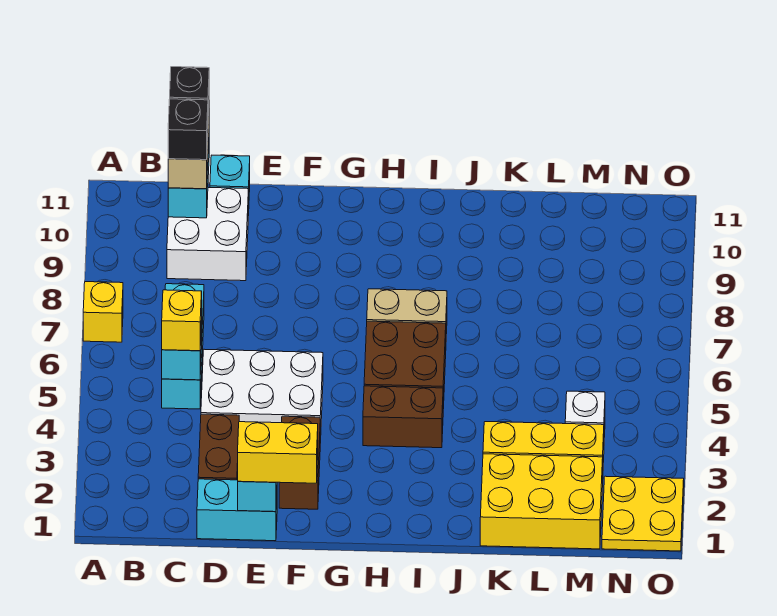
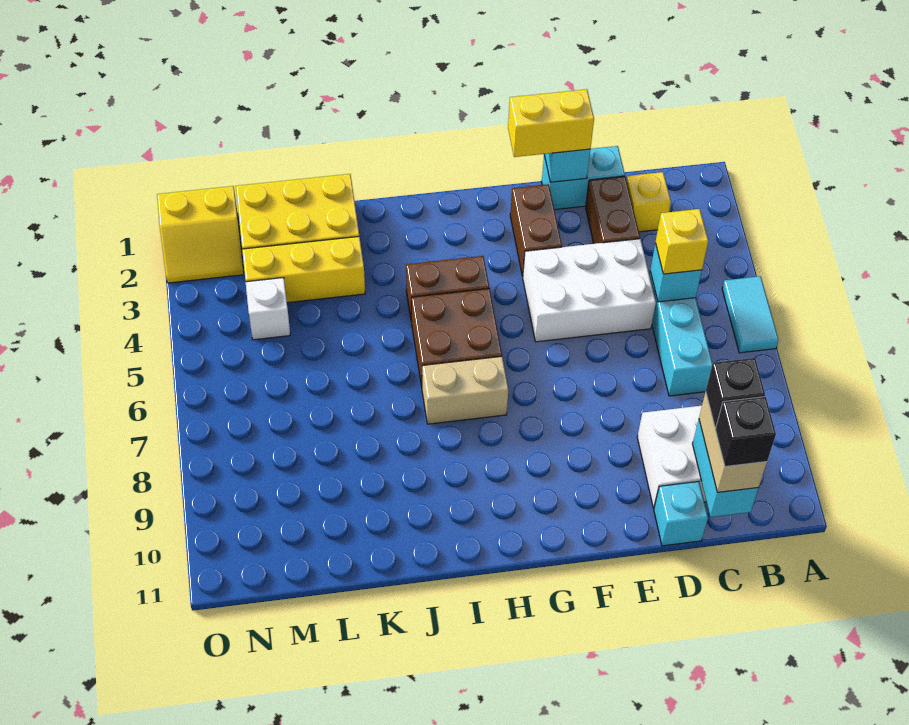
none -> cyan 1x2 tile [722,276,779,353]
yellow 1x1 brick [83,282,123,342] -> yellow 1x1 brick moved to [626,172,671,232]
yellow 2x2 plate [602,476,684,551] -> yellow 2x2 slope [157,186,244,283]

